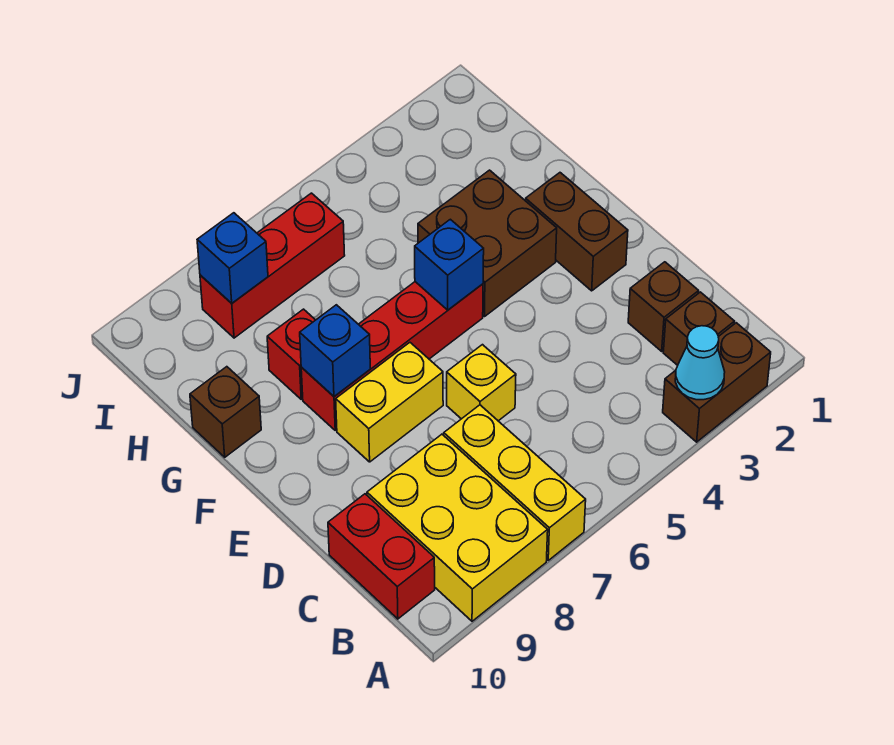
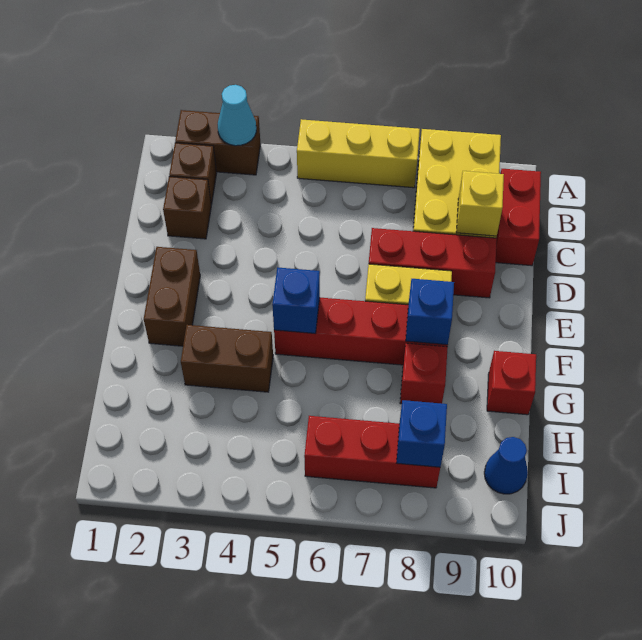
yellow 1x3 brick [444,405,586,560] -> yellow 1x3 brick turned to [297,119,420,188]
yellow 1x1 brick [447,345,516,421] -> yellow 1x1 brick moved to [456,171,504,236]
none -> red 1x3 brick [369,228,497,298]
brown 2x2 brick [418,170,557,317] -> brown 1x2 brick [181,325,273,392]
brown 1x1 brick [190,367,261,457] -> red 1x1 brick [487,351,536,415]
none -> blue 1x1 cone [484,437,528,494]

